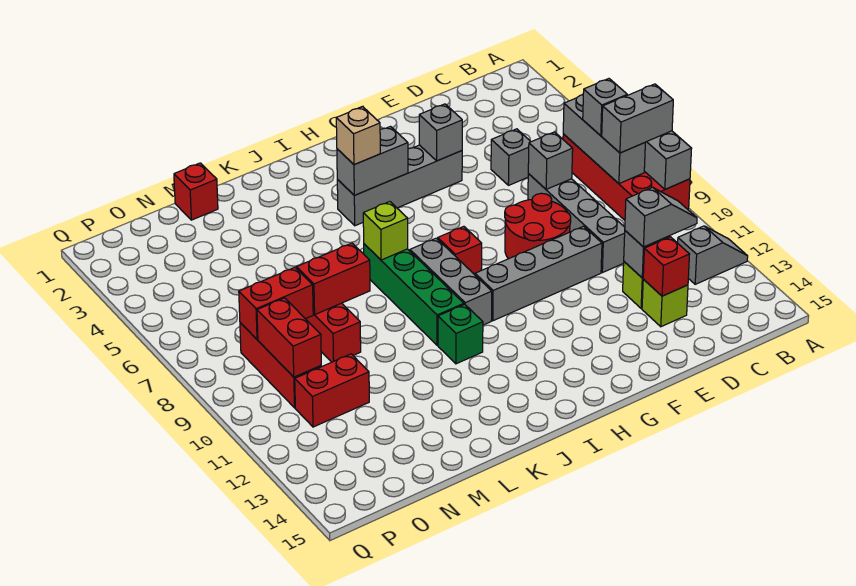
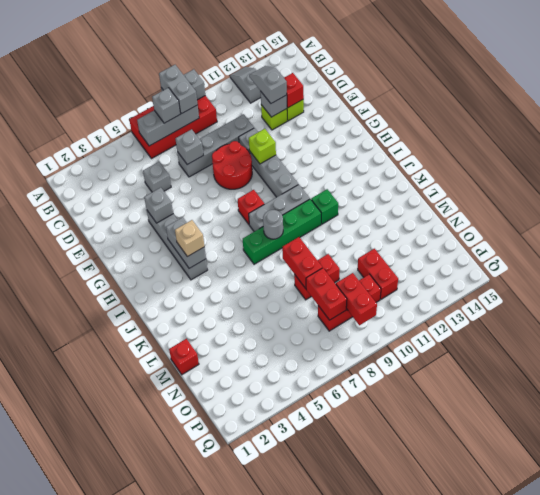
lime 1x1 brick [363,202,408,260] -> lime 1x1 brick moved to [249,129,276,164]
none -> grey 1x1 round brick [263,210,283,239]
red 1x2 brick [257,298,321,377] -> red 1x2 brick turned to [336,273,377,325]

